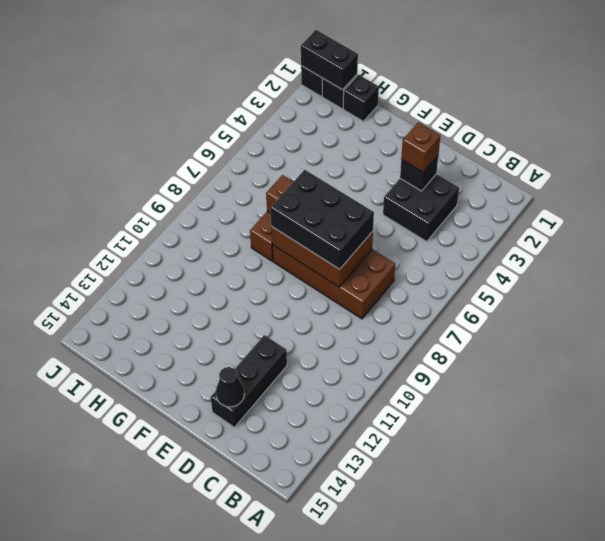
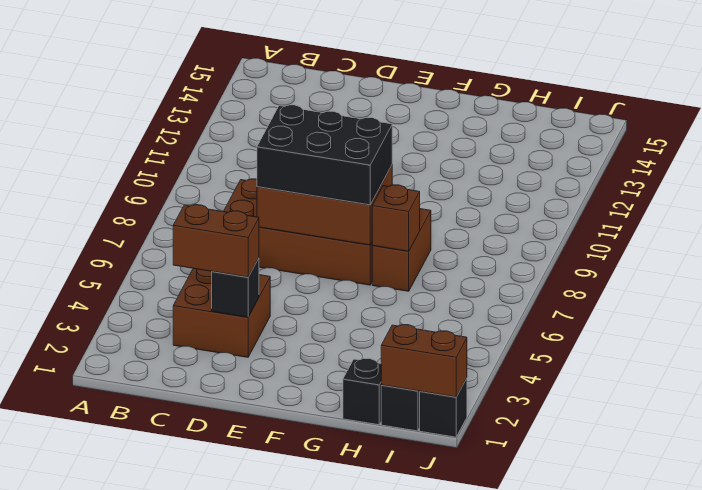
black 2x2 brick [383,174,459,241] -> brown 2x2 brick [173,268,270,357]
brown 1x1 brick [401,122,441,172] -> brown 1x2 brick [173,205,259,277]
black 1x3 brick [210,335,287,427] -> none
black 1x1 cone [216,367,244,407] -> none
black 1x2 brick [301,30,358,90] -> brown 1x2 brick [381,325,467,397]

